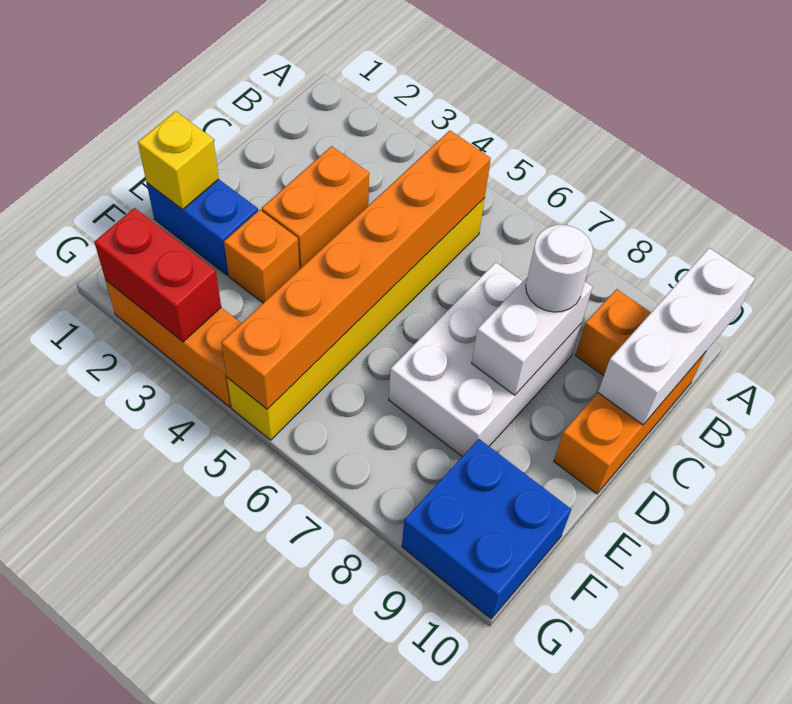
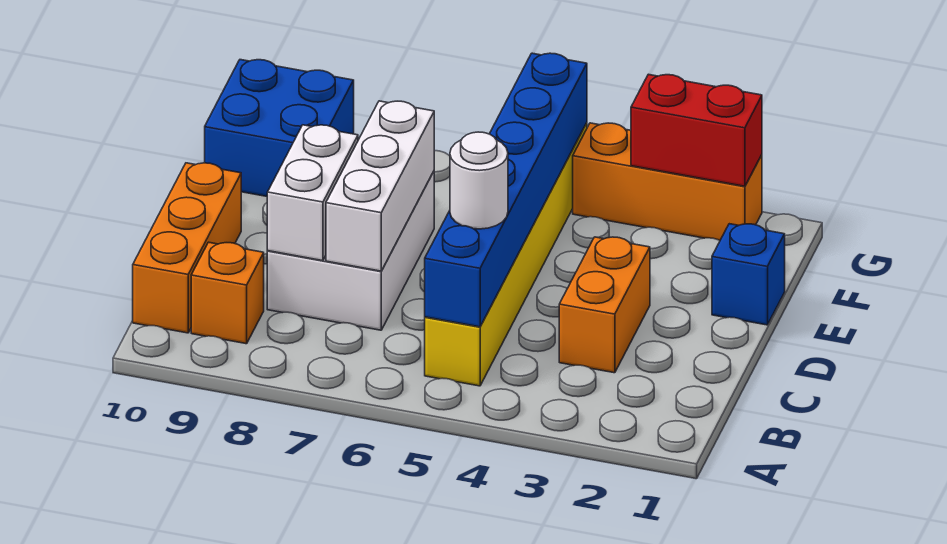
white 1x3 brick [598,248,755,425] -> white 1x3 brick moved to [326,101,434,271]
orange 1x6 brick [221,130,491,409] -> blue 1x6 brick [425,53,587,327]
white 1x1 round brick [526,225,593,312] -> white 1x1 round brick moved to [450,132,508,229]
blue 1x2 brick [147,179,258,275] -> blue 1x1 brick [712,224,785,325]
yellow 1x1 brick [138,111,219,210] -> none
orange 1x1 brick [224,210,299,303] -> none

